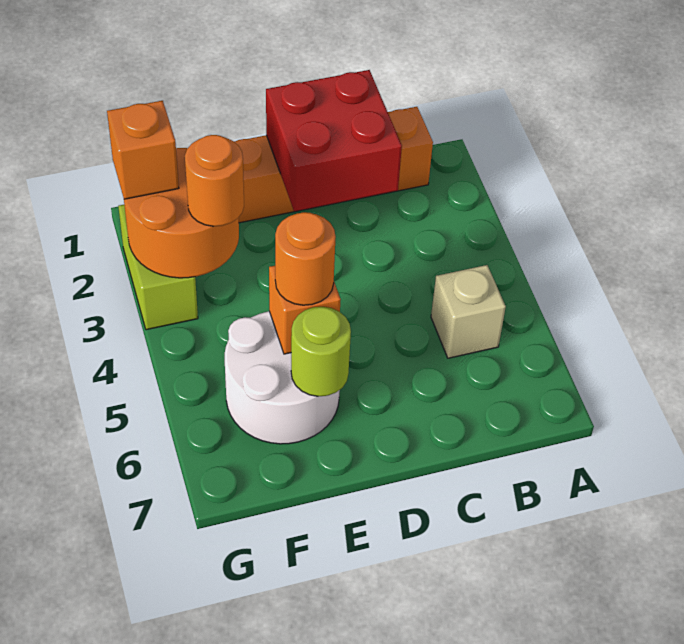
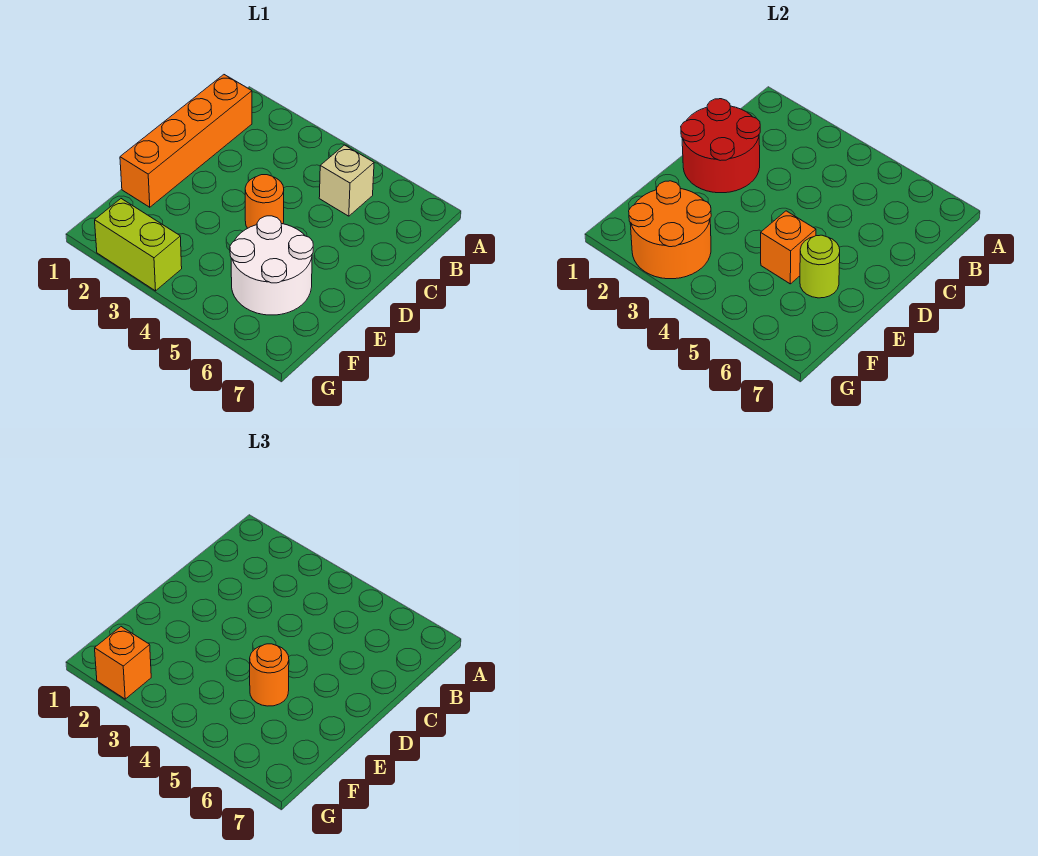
red 2x2 brick [266,70,402,212] -> red 2x2 round brick [681,99,760,193]
orange 1x1 round brick [185,135,244,226] -> orange 1x1 round brick moved to [245,175,284,228]

